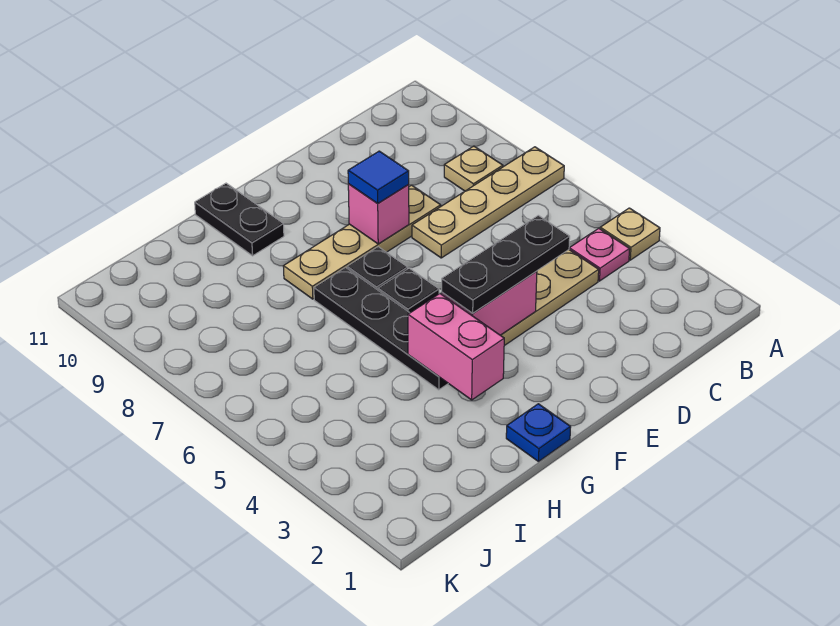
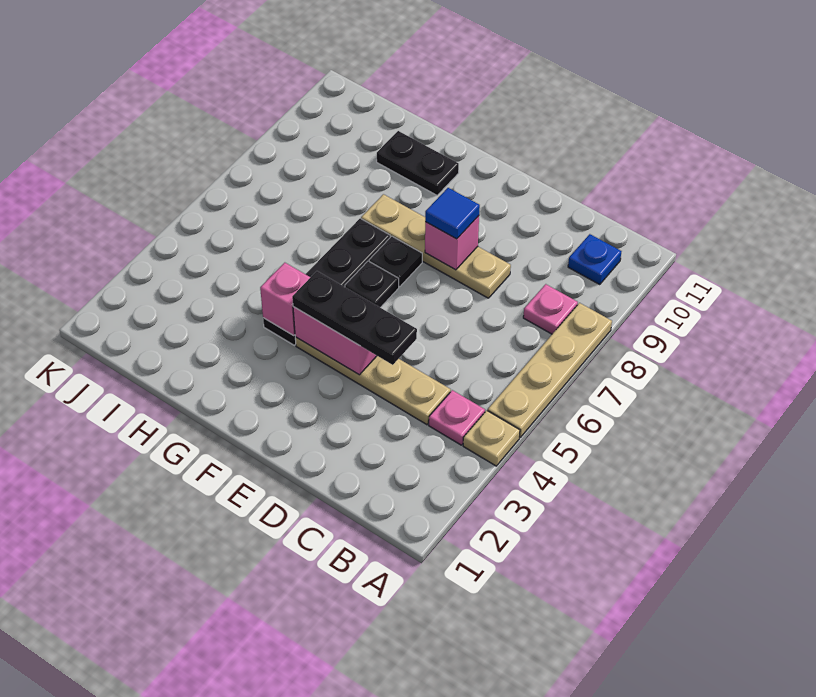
tan 1x4 plate [412,147,564,258] -> tan 1x4 plate turned to [488,303,612,437]
tan 1x1 plate [444,146,503,191] -> pink 1x1 plate [523,284,578,334]
blue 1x1 plate [506,404,571,461] -> blue 1x1 plate moved to [568,234,621,285]
pink 1x2 brick [408,294,504,400] -> pink 1x1 brick [260,263,310,336]
black 1x2 plate [195,183,284,256] -> black 1x2 plate turned to [377,131,459,195]

